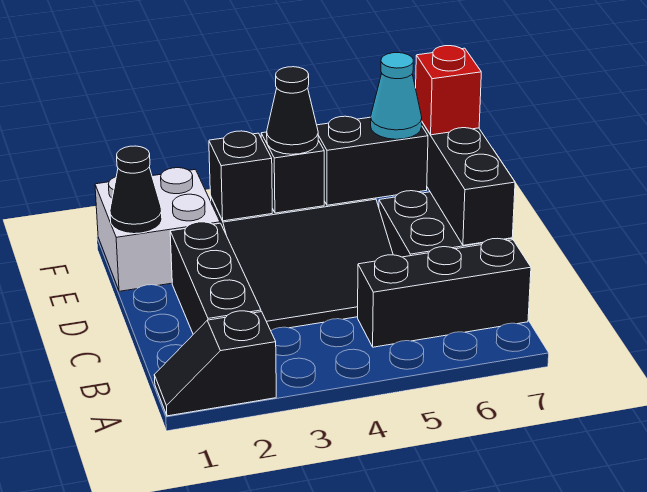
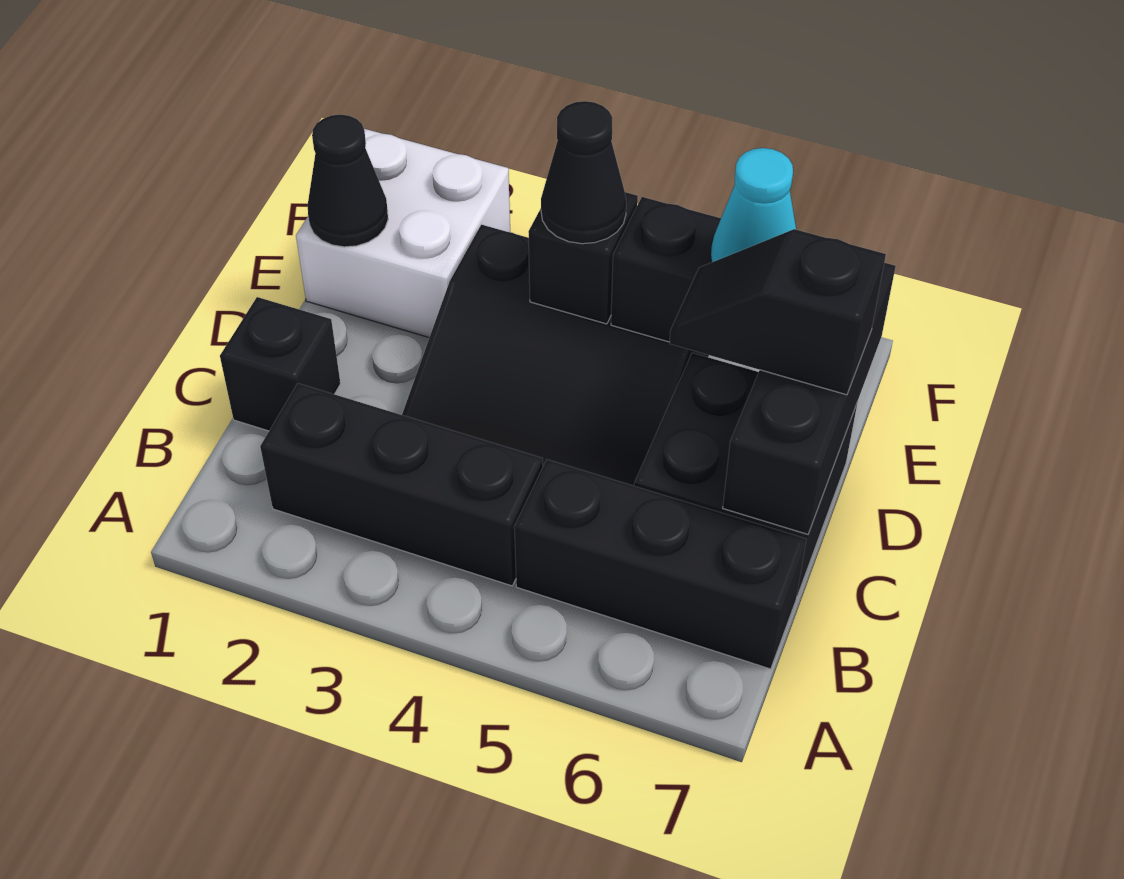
black 1x2 slope [154,311,276,416] -> black 1x2 slope moved to [669,229,886,395]
black 1x3 brick [170,222,261,334] -> black 1x3 brick turned to [260,383,543,586]
black 1x1 brick [209,131,272,221] -> black 1x1 brick moved to [220,297,340,431]
red 1x1 brick [416,46,481,135] -> none

